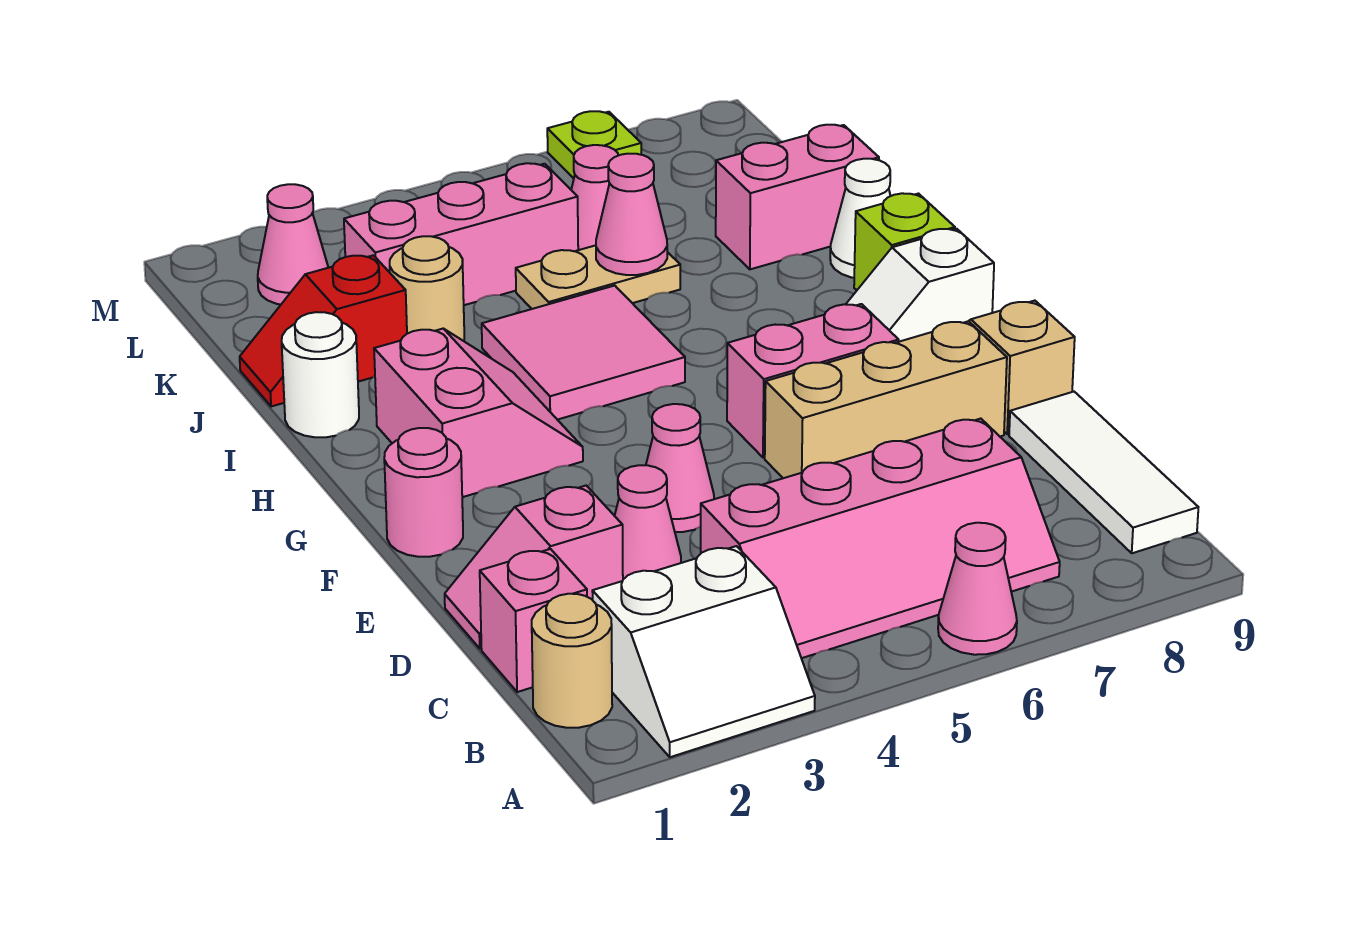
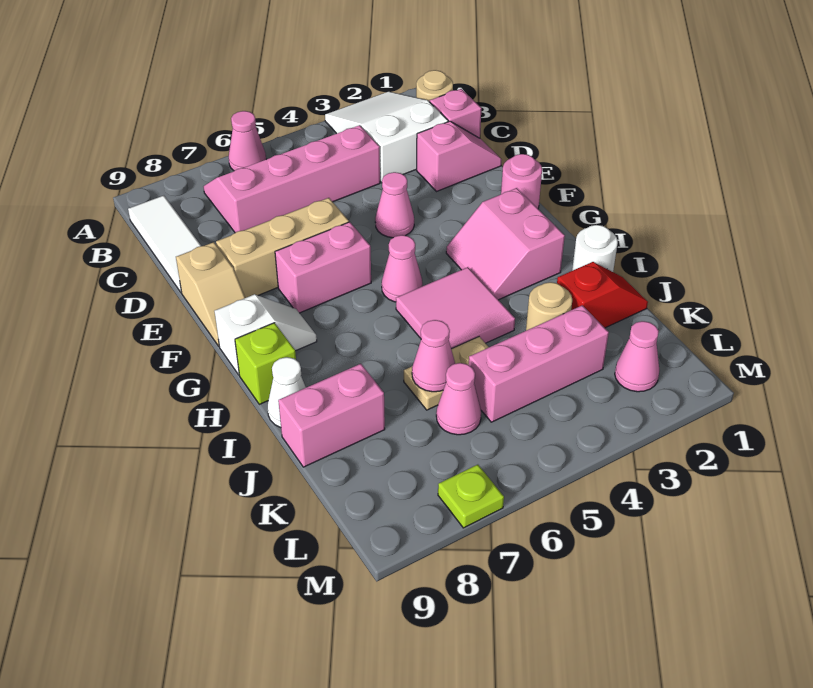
white 2x2 slope [592,546,815,757] -> white 2x3 slope [325,92,448,183]
pink 1x1 cone [615,465,681,579] -> pink 1x1 cone moved to [382,235,423,302]

